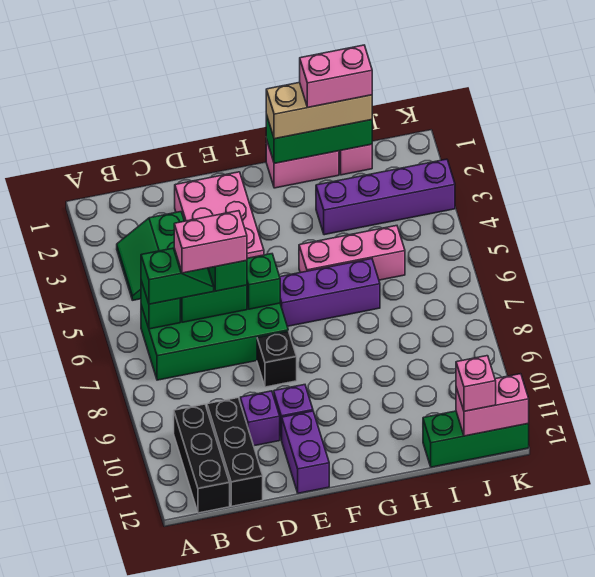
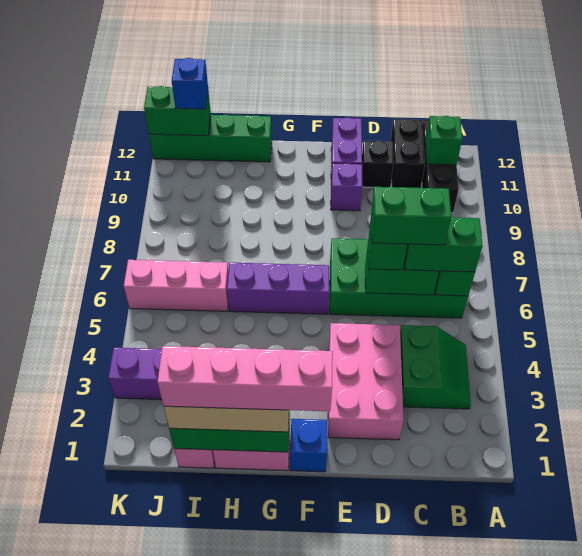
green 1x2 slope [141,248,214,304] -> green 1x2 brick [404,217,483,272]
pink 1x2 brick [174,211,247,273] -> green 1x2 brick [371,187,451,245]
black 1x3 brick [207,398,263,506] -> black 1x2 brick [390,119,425,188]
purple 1x1 brick [240,391,280,446] -> none
green 1x1 brick [247,254,280,309] -> green 1x1 brick moved to [425,116,462,165]
black 1x1 brick [257,331,297,387] -> black 1x1 brick moved to [362,141,394,187]
none -> blue 1x1 brick [290,419,327,472]
pink 1x3 brick [299,226,405,280] -> pink 1x3 brick moved to [124,260,229,311]
pink 1x2 brick [300,45,372,107] -> pink 1x4 brick [158,346,333,411]
green 1x3 brick [423,411,529,467] -> green 1x4 brick [149,115,272,162]
pink 1x2 brick [456,374,529,436] -> green 1x2 brick [144,86,211,136]
pink 1x1 brick [456,356,496,411] -> blue 1x1 brick [172,58,208,109]

